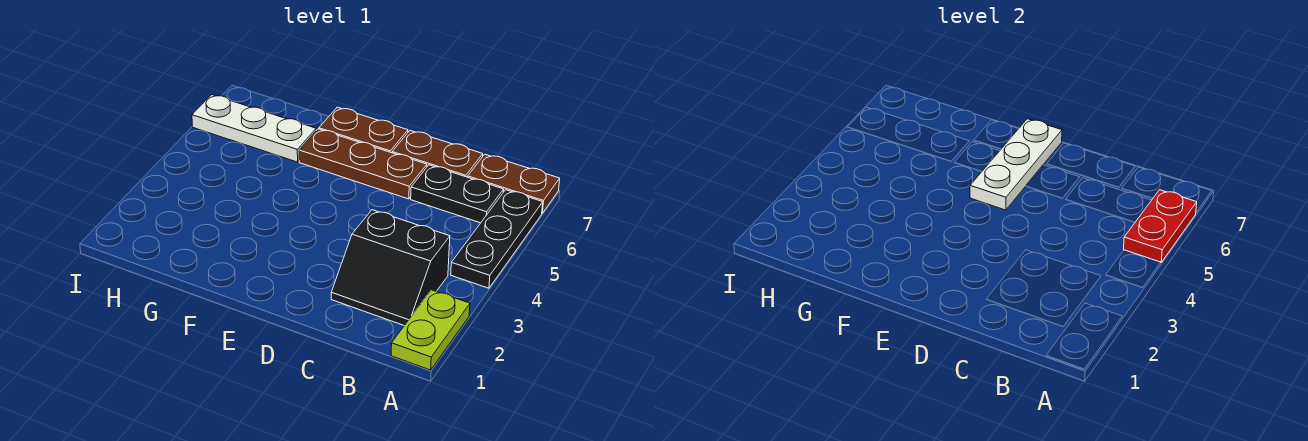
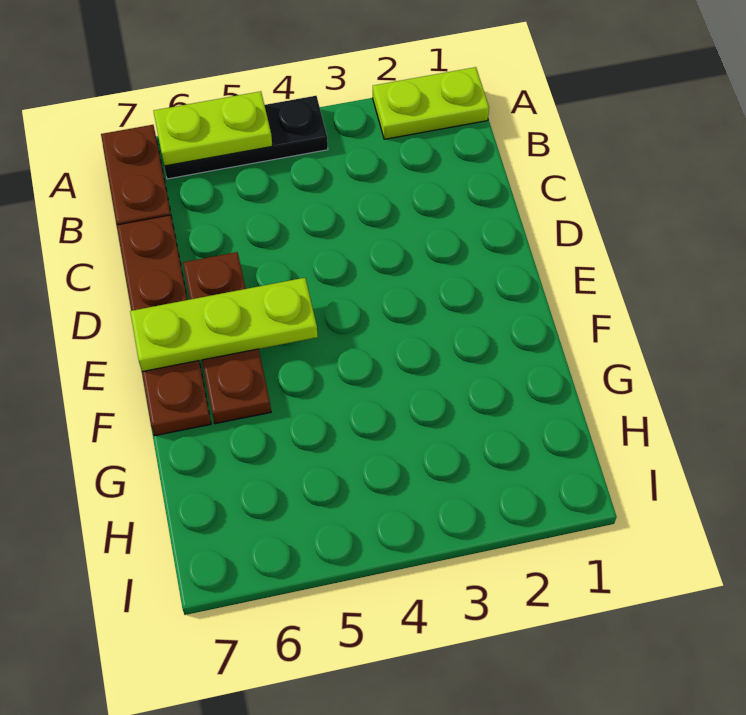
red 1x2 plate [1124,190,1197,262] -> lime 1x2 plate [154,91,272,166]
black 2x2 slope [331,210,450,325] -> none
black 1x2 plate [411,165,504,223] -> none
white 1x3 plate [970,119,1062,210] -> lime 1x3 plate [130,278,318,372]
white 1x3 plate [192,95,316,162] -> none

